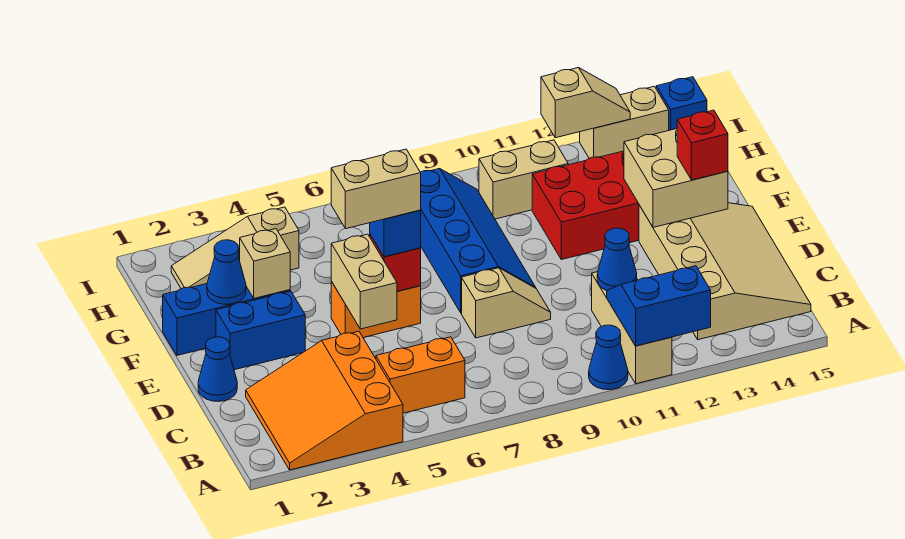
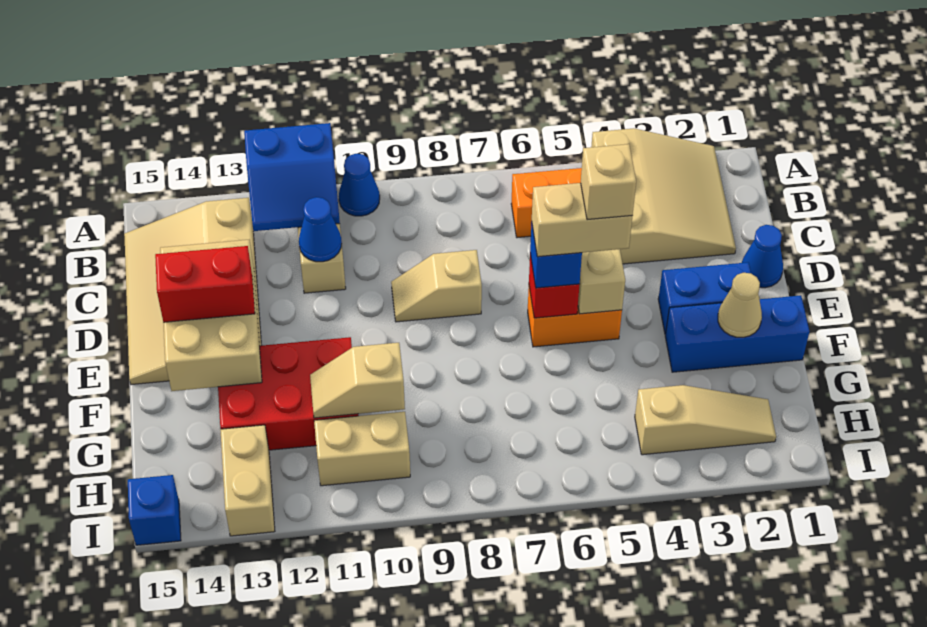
orange 3x3 slope [246,331,403,470] -> tan 3x3 slope [591,128,736,264]
blue 2x4 slope [420,169,536,313] -> none
tan 2x2 brick [624,129,728,227] -> tan 2x3 brick [160,240,262,391]
red 1x1 brick [677,110,728,180] -> red 1x2 brick [155,246,255,322]
blue 1x1 cone [207,240,246,304] -> tan 1x1 cone [718,273,762,337]
tan 1x1 brick [240,229,290,298] -> tan 1x1 brick moved to [581,144,636,220]
tan 1x2 slope [541,68,630,138] -> tan 1x2 slope moved to [310,343,405,418]
tan 1x2 brick [580,86,669,158] -> tan 1x2 brick turned to [220,425,275,536]

